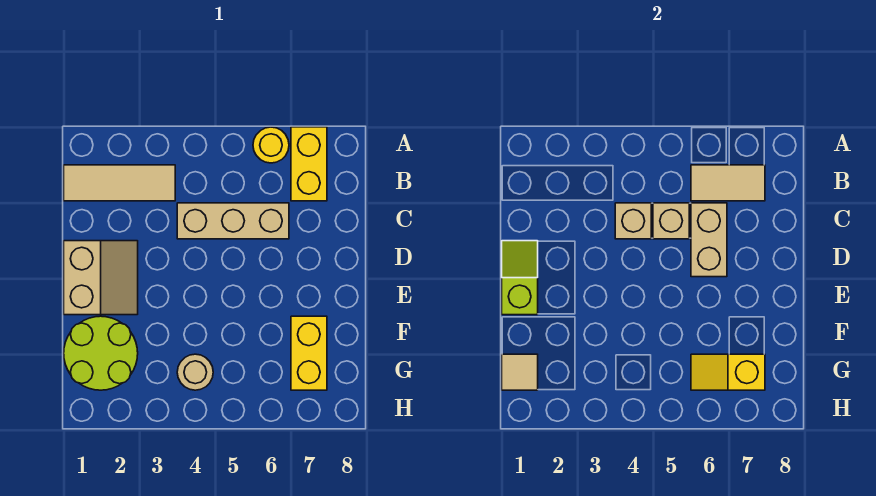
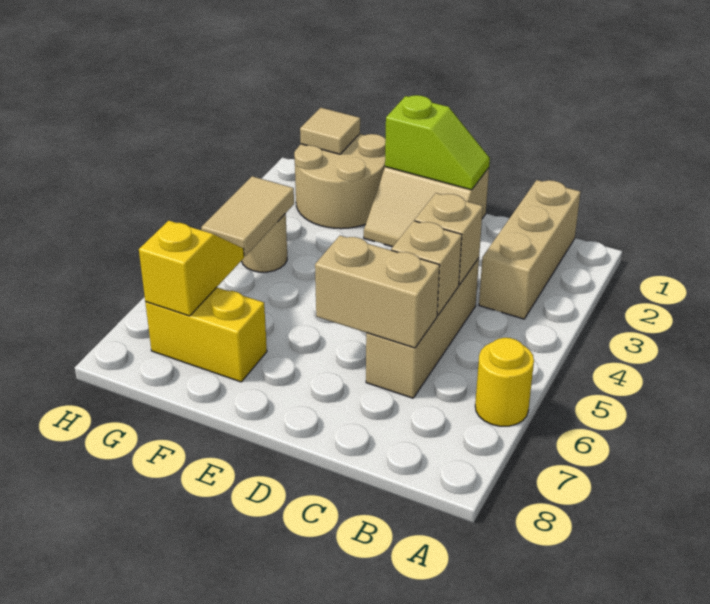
yellow 1x2 brick [291,127,327,201] -> none
tan 1x3 tile [64,165,175,201] -> tan 1x3 brick [479,180,581,319]
tan 1x2 tile [691,165,765,201] -> tan 1x2 tile moved to [201,176,294,256]
lime 2x2 round brick [64,316,138,390] -> tan 2x2 round brick [294,134,386,229]

